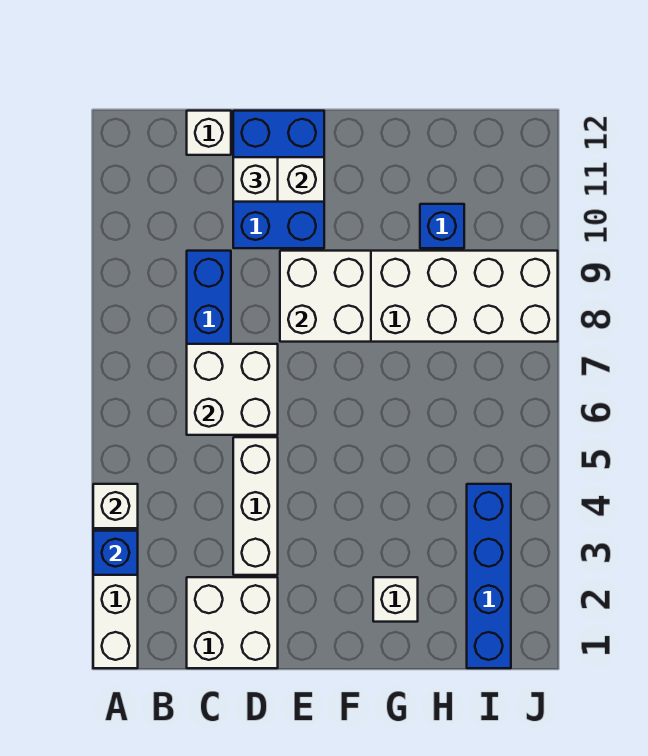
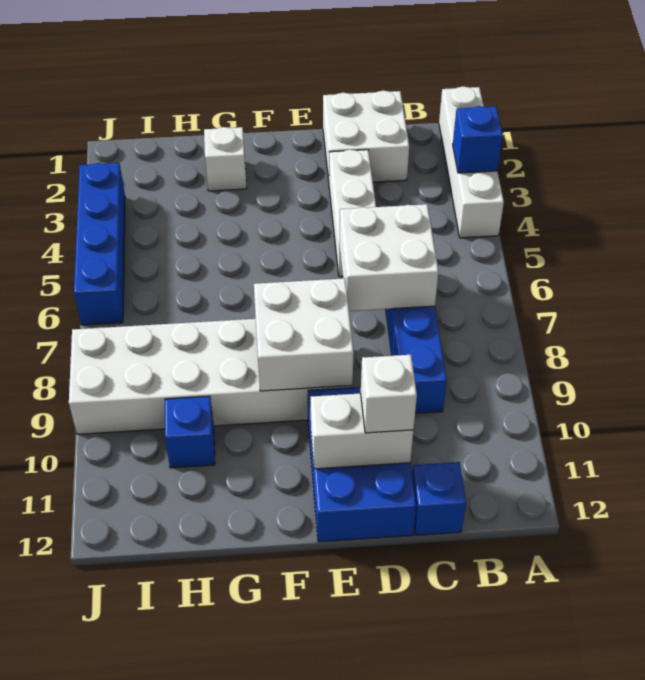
white 1x1 brick [93,484,138,528] -> none
white 1x1 brick [187,111,231,155] -> blue 1x1 brick [412,462,466,535]
blue 1x4 brick [467,484,511,668] -> blue 1x4 brick moved to [74,163,125,325]

